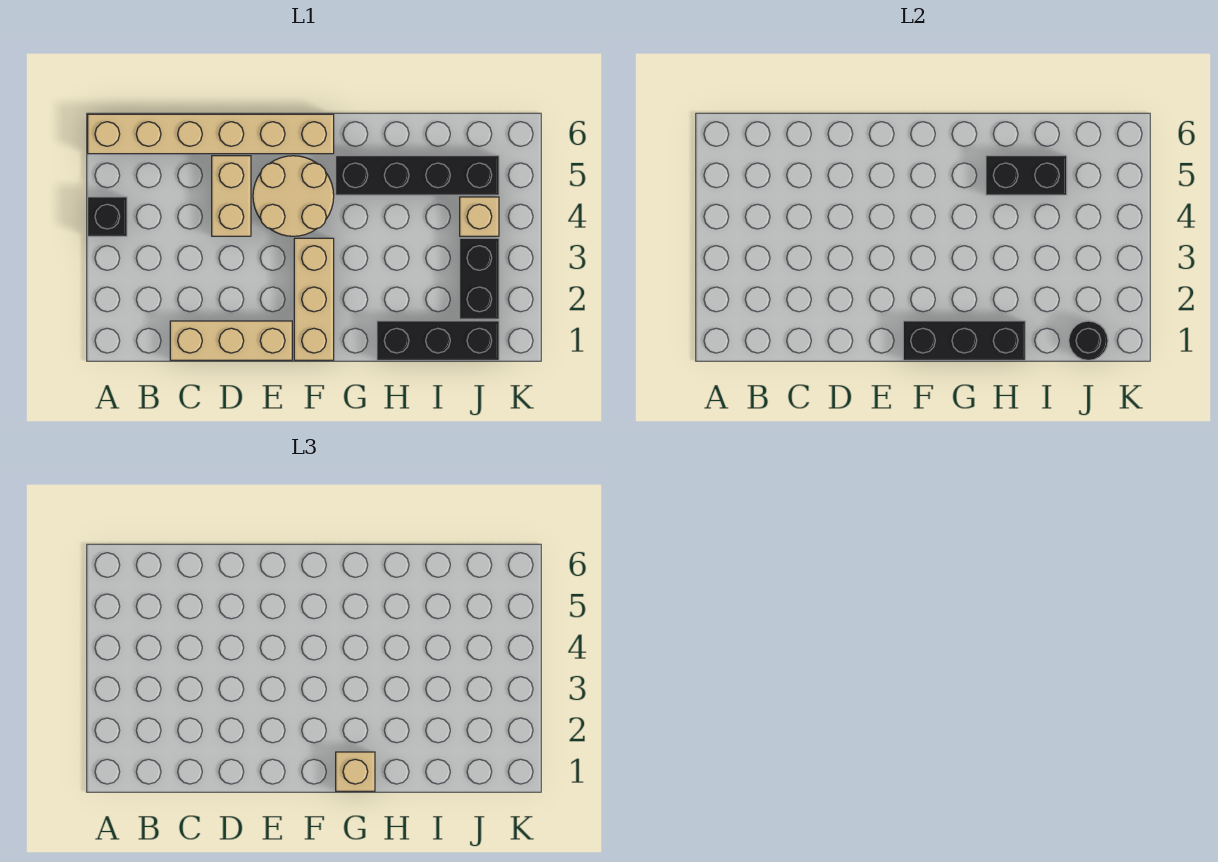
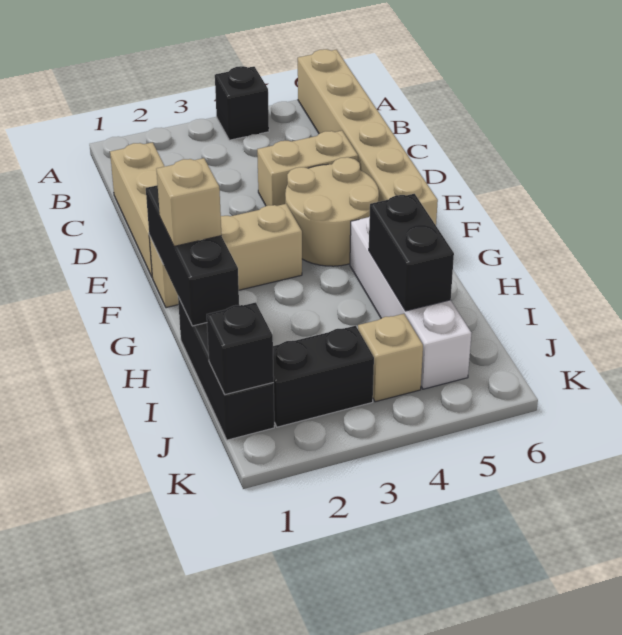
black 1x4 brick [336,156,499,195] -> white 1x4 brick [350,216,471,389]
black 1x1 round brick [1069,321,1108,360] -> black 1x1 brick [207,302,274,395]

